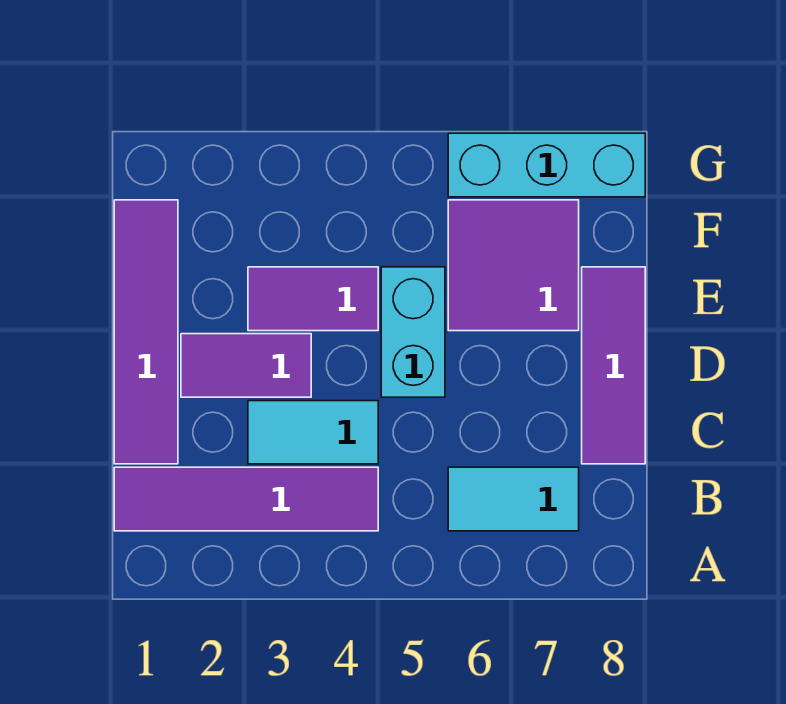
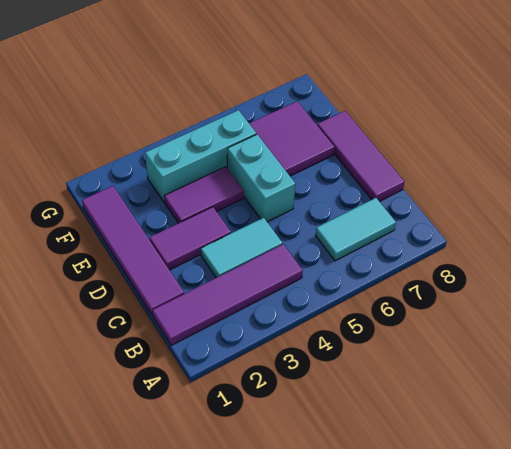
cyan 1x3 brick [448,133,645,197] -> cyan 1x3 brick moved to [145,110,256,202]

